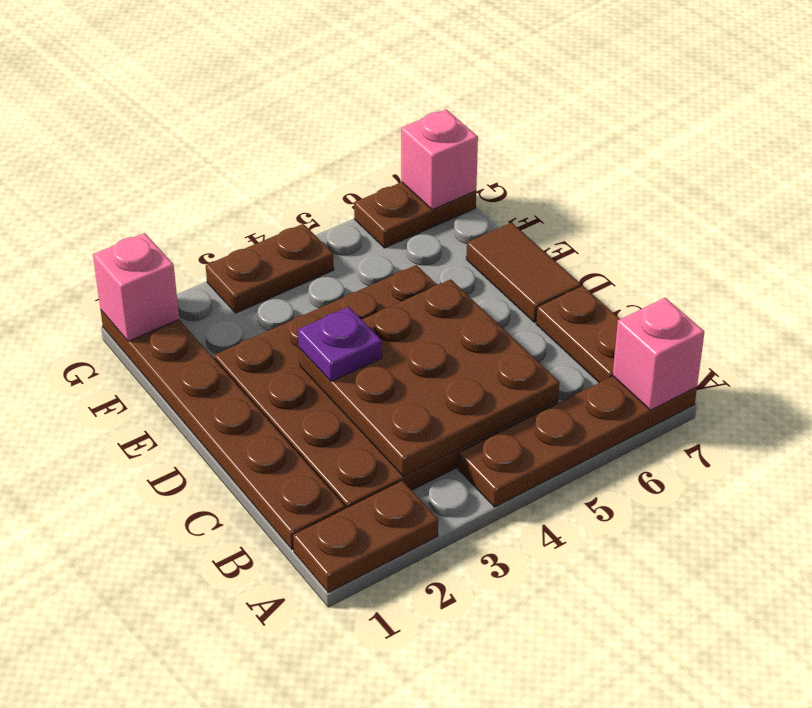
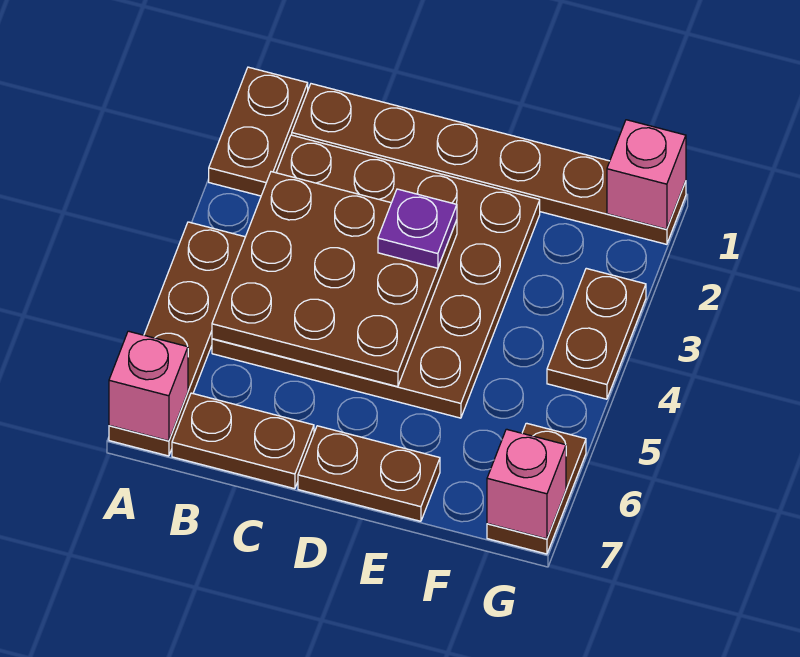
brown 1x2 tile [466,223,581,322] -> brown 1x2 plate [298,426,440,521]

